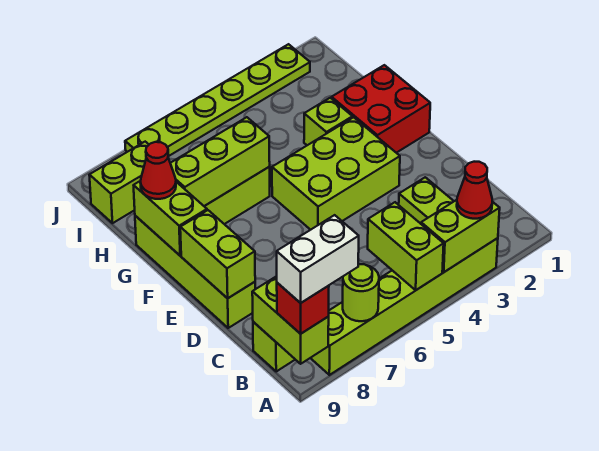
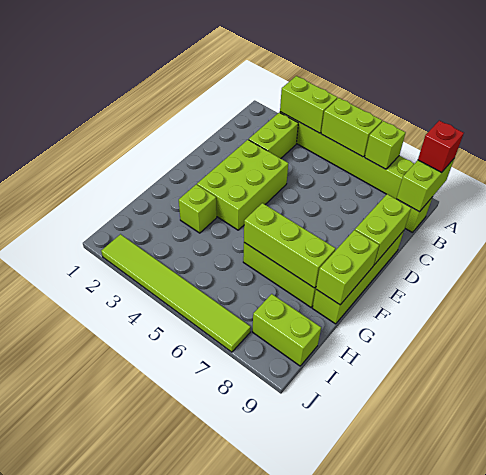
red 1x1 cone [457,162,492,219] -> none
lime 1x2 brick [368,202,444,290] -> lime 1x2 brick turned to [321,98,382,157]
lime 1x1 round brick [343,264,379,321] -> lime 1x1 brick [365,121,406,169]
white 1x2 brick [277,215,359,303] -> none
lime 2x3 brick [272,117,400,230] -> lime 2x3 brick turned to [197,140,288,230]
red 2x2 brick [332,65,430,153] -> none
red 1x1 cone [140,142,176,199] -> none
lime 1x6 plate [125,44,310,156] -> lime 1x6 tile [101,234,251,352]

